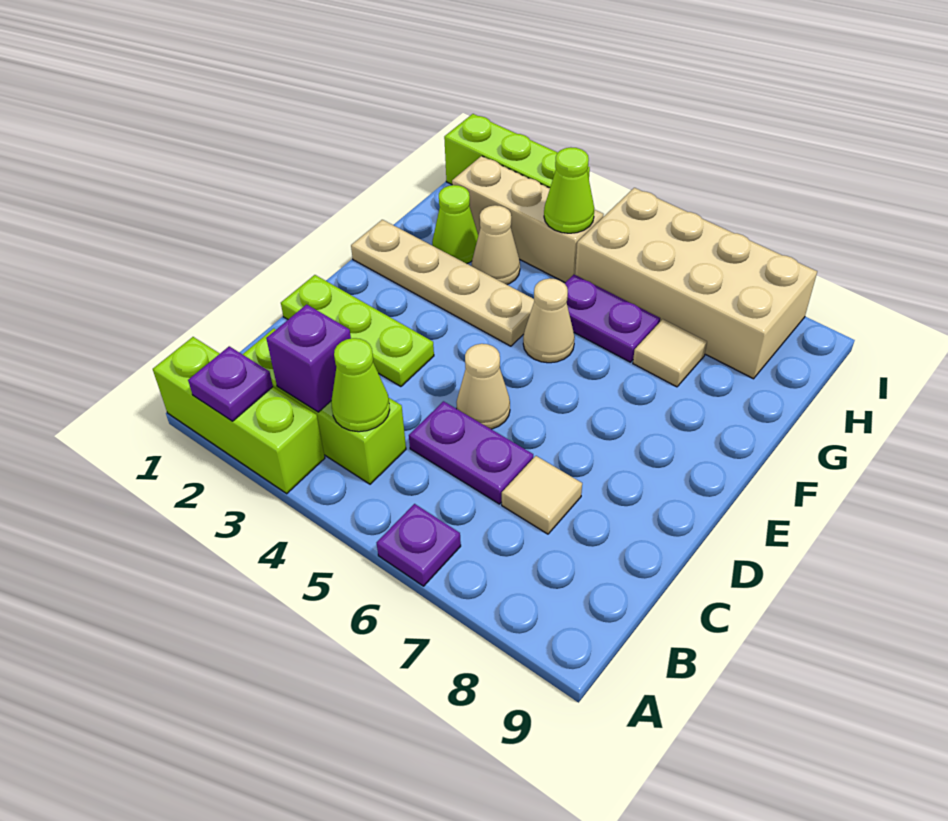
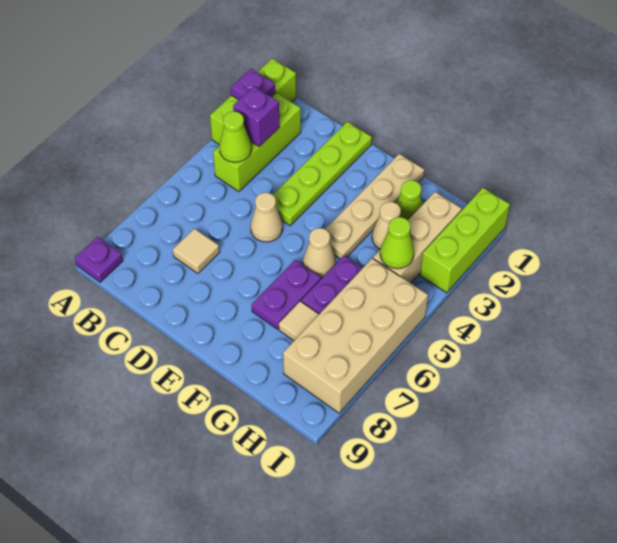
purple 1x1 plate [376,504,461,586] -> purple 1x1 plate moved to [75,237,123,282]
purple 1x2 plate [409,401,533,504] -> purple 1x2 plate moved to [252,260,321,329]
lime 1x3 plate [281,275,434,387] -> lime 1x4 plate [273,122,372,225]

